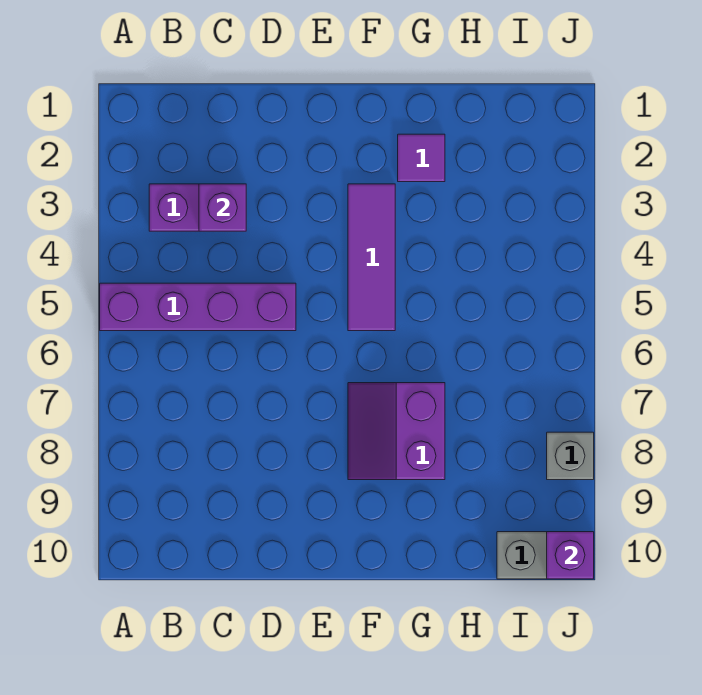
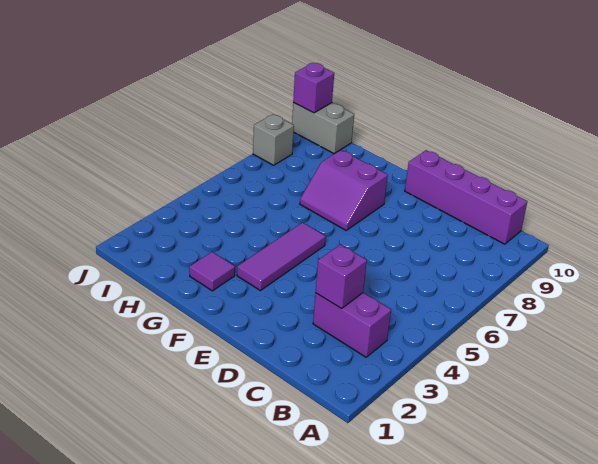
purple 1x4 brick [100,283,296,331] -> purple 1x4 brick moved to [405,150,527,244]
purple 2x2 slope [348,383,445,480] -> purple 2x2 slope turned to [300,150,388,230]

